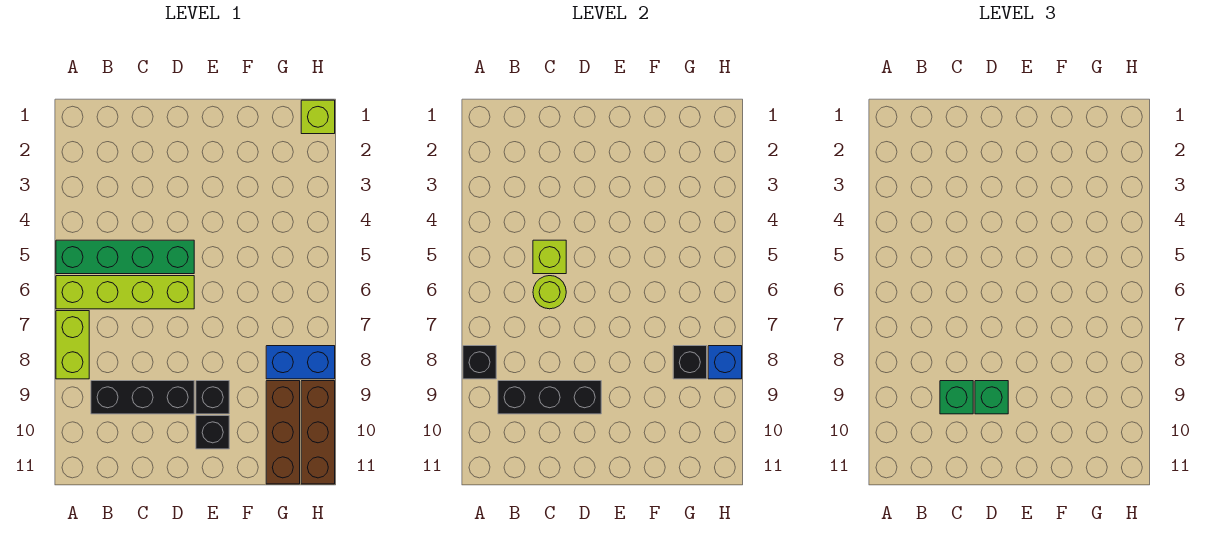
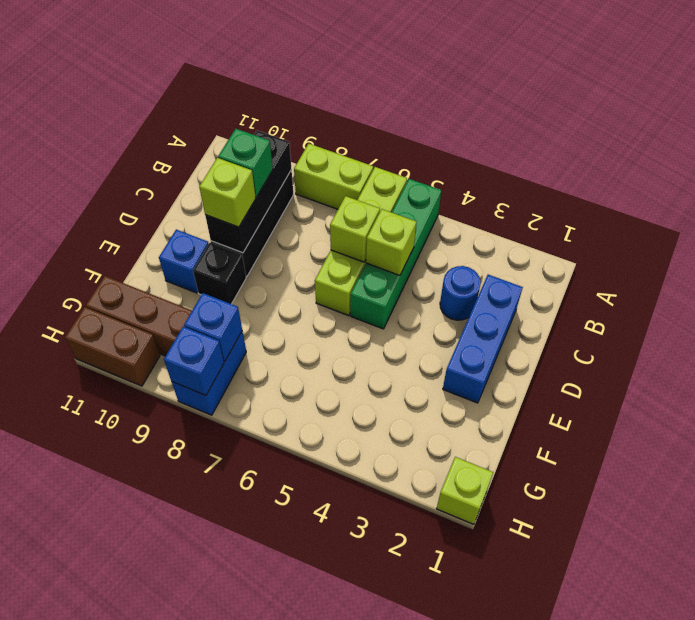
black 1x1 brick [463,346,496,379] -> none
none -> blue 1x3 brick [443,275,523,403]
none -> blue 1x1 round brick [440,266,481,320]
lime 1x1 round brick [533,276,566,309] -> lime 1x1 brick [330,196,380,262]
green 1x1 brick [975,381,1008,414] -> lime 1x1 brick [199,158,256,227]
black 1x1 brick [196,416,229,449] -> blue 1x1 brick [159,230,209,293]
black 1x1 brick [673,346,707,379] -> blue 1x1 brick [184,293,242,361]
brown 1x3 brick [301,381,335,484] -> brown 1x2 brick [65,307,160,386]

